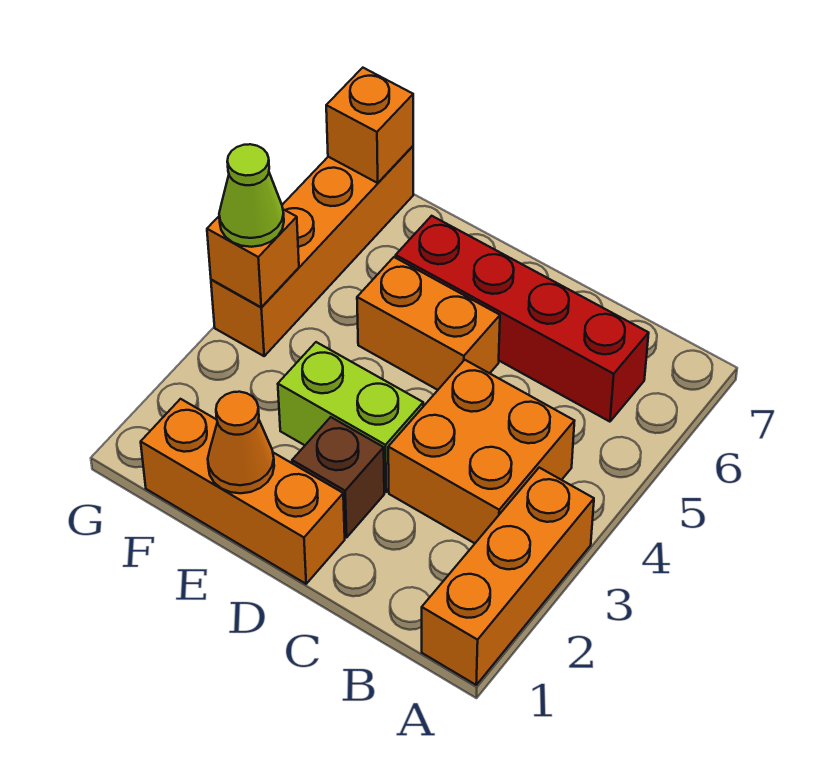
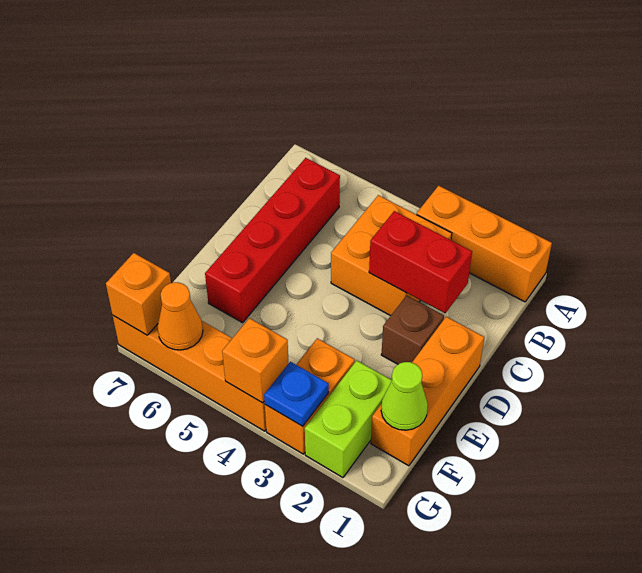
none -> red 1x2 brick [369,211,472,313]
lime 1x2 brick [278,342,423,492] -> lime 1x2 brick moved to [305,361,392,478]
orange 1x2 brick [357,257,500,390] -> orange 1x2 brick moved to [265,338,355,454]
orange 1x1 cone [208,392,274,493] -> orange 1x1 cone moved to [158,282,203,350]
none -> blue 1x1 plate [264,362,329,426]
lime 1x1 cone [219,144,284,247] -> lime 1x1 cone moved to [381,362,428,430]

